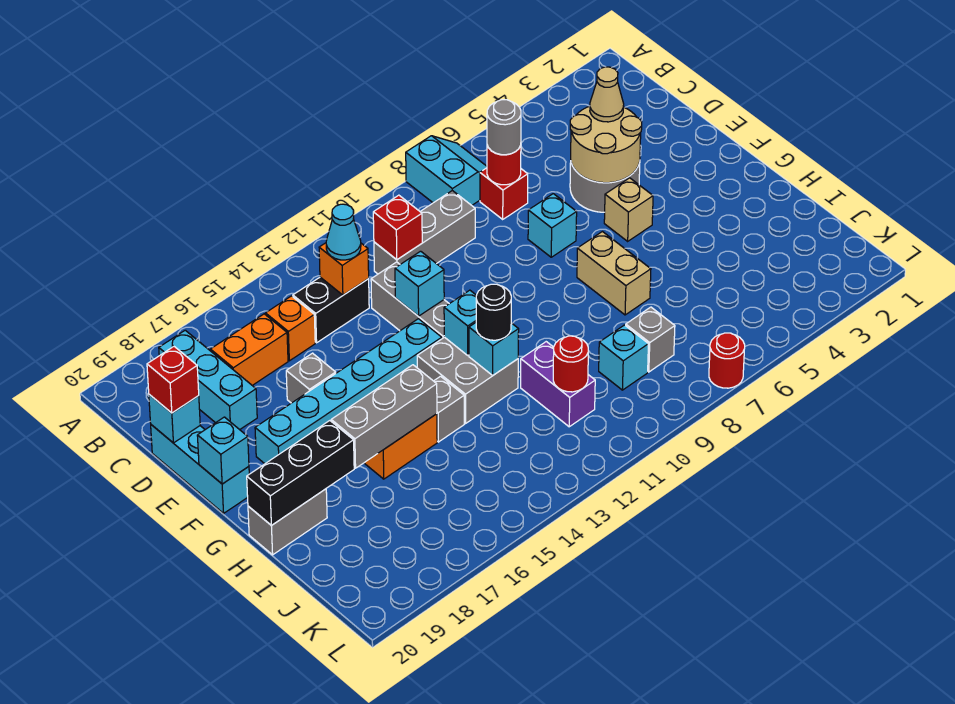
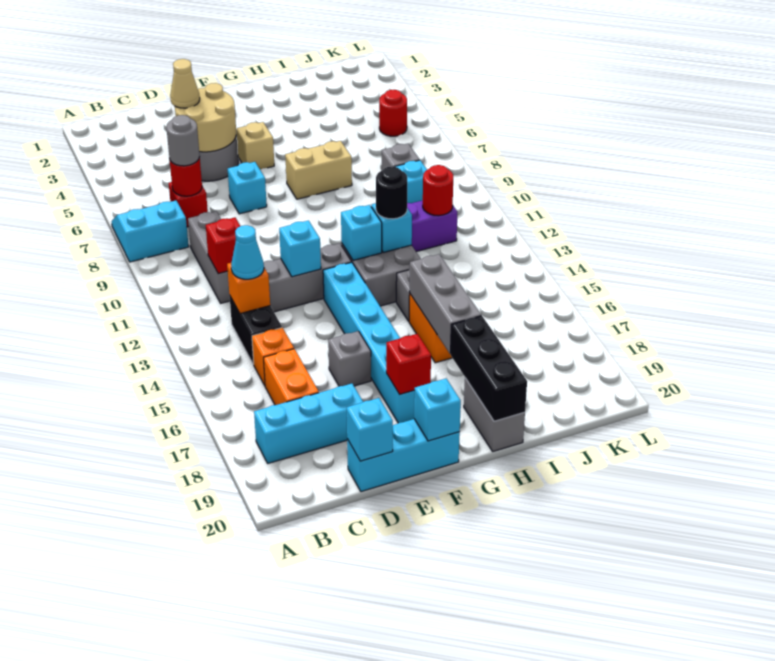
red 1x1 brick [147,346,199,413] -> red 1x1 brick moved to [386,334,431,395]
red 1x1 round brick [709,333,745,388] -> red 1x1 round brick moved to [379,90,407,136]

